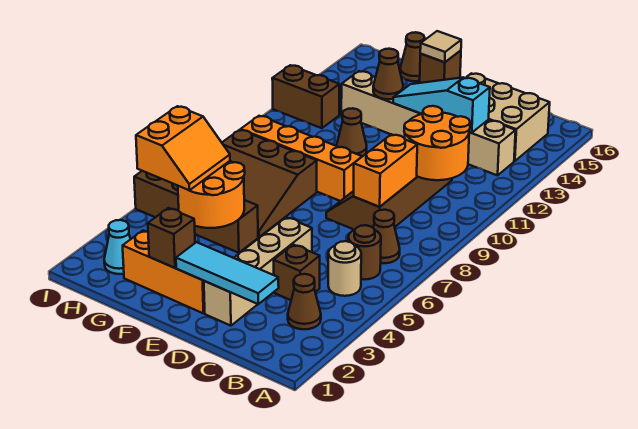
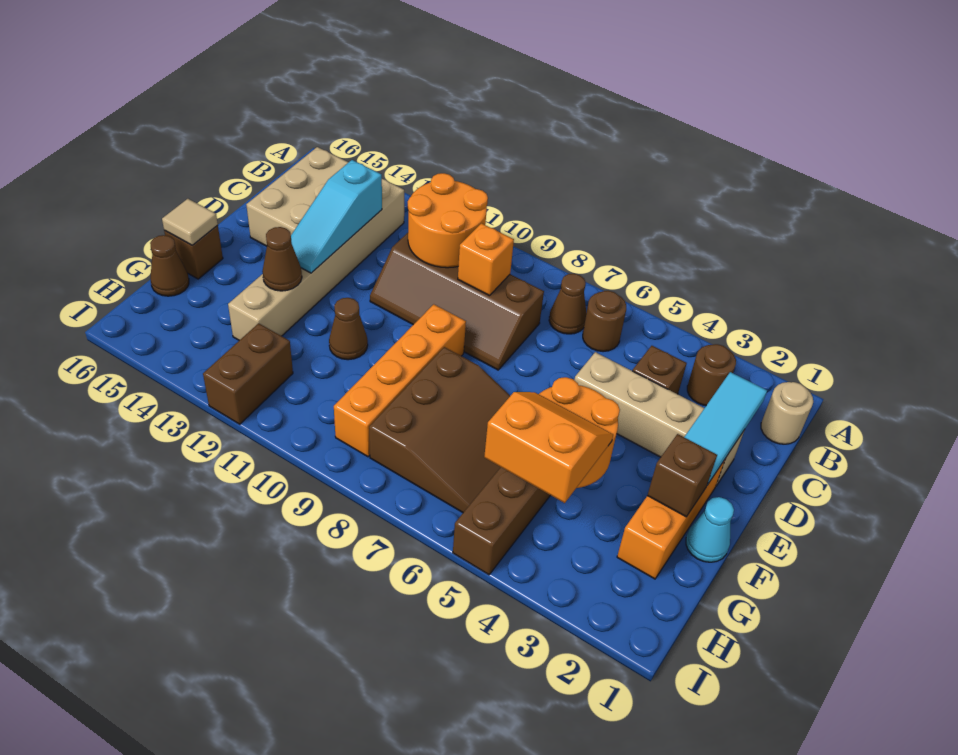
brown 1x1 cone [288,274,321,329] -> brown 1x1 round brick [687,344,736,406]
tan 1x1 round brick [328,241,361,296] -> tan 1x1 round brick moved to [761,382,813,444]
orange 1x2 brick [354,134,417,207] -> orange 1x1 brick [458,223,514,296]
cyan 1x1 cone [104,220,131,274] -> cyan 1x1 cone moved to [686,497,734,562]

